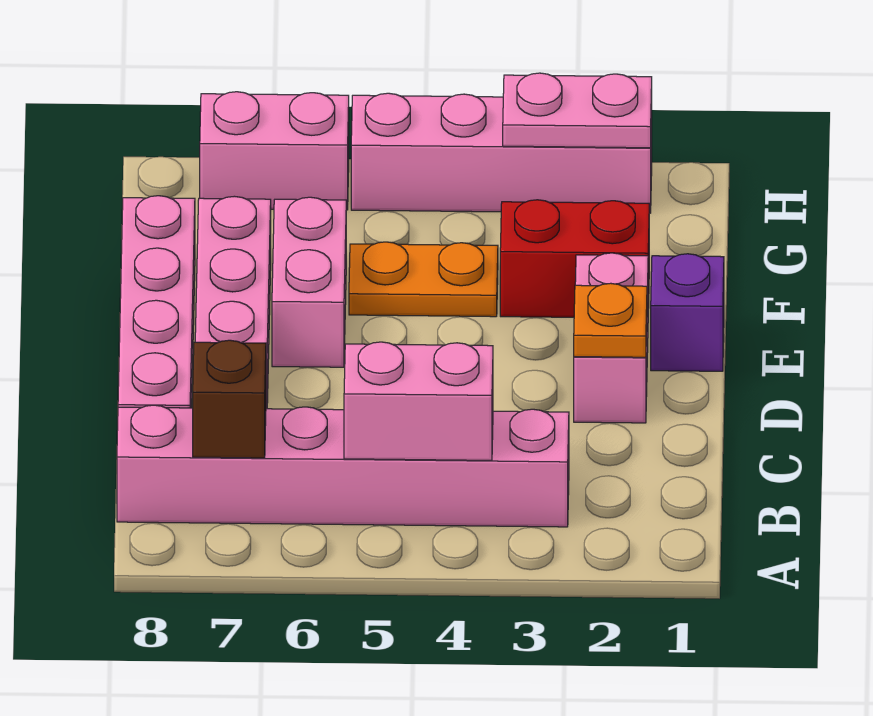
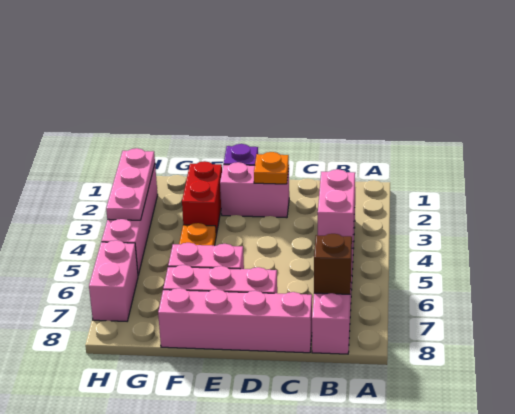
pink 1x2 plate [503,73,652,148] -> pink 1x3 plate [106,148,155,220]

